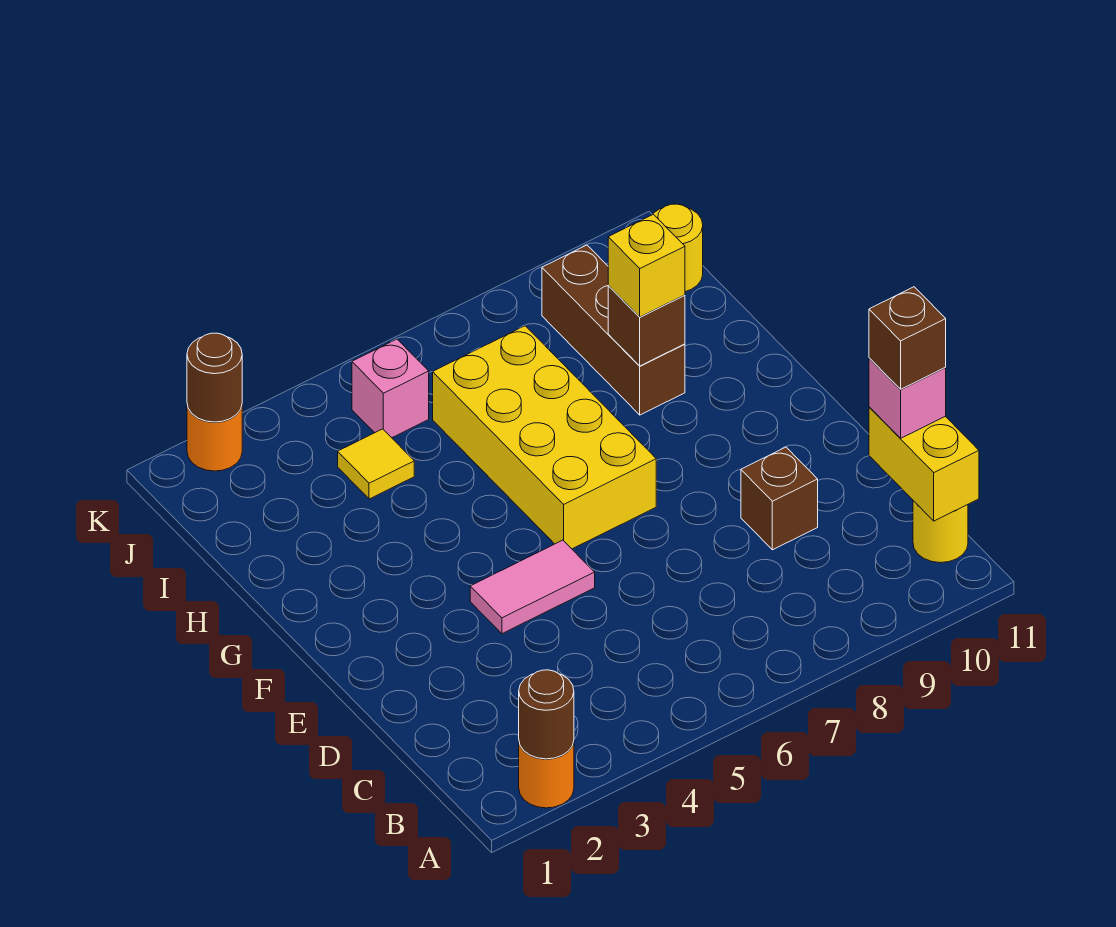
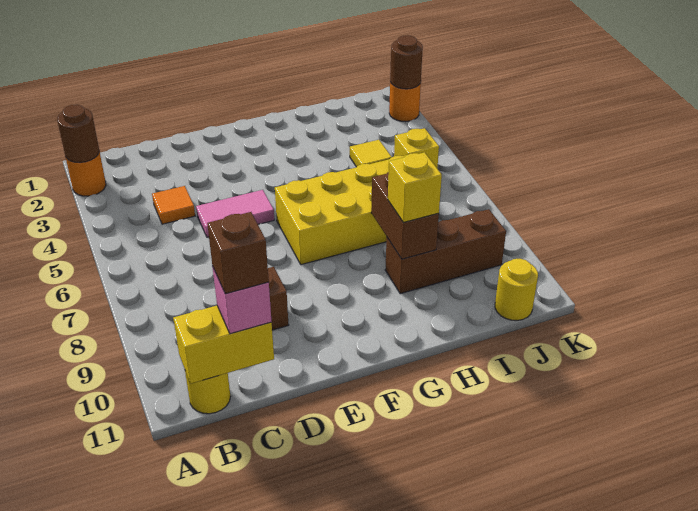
none -> orange 1x1 tile [152,186,195,224]
pink 1x2 tile [470,540,595,634] -> pink 1x2 tile turned to [196,190,274,237]
brown 1x1 brick [608,286,685,366] -> brown 1x2 brick [371,172,439,259]
pink 1x1 brick [352,339,429,438] -> yellow 1x1 brick [394,128,439,168]

